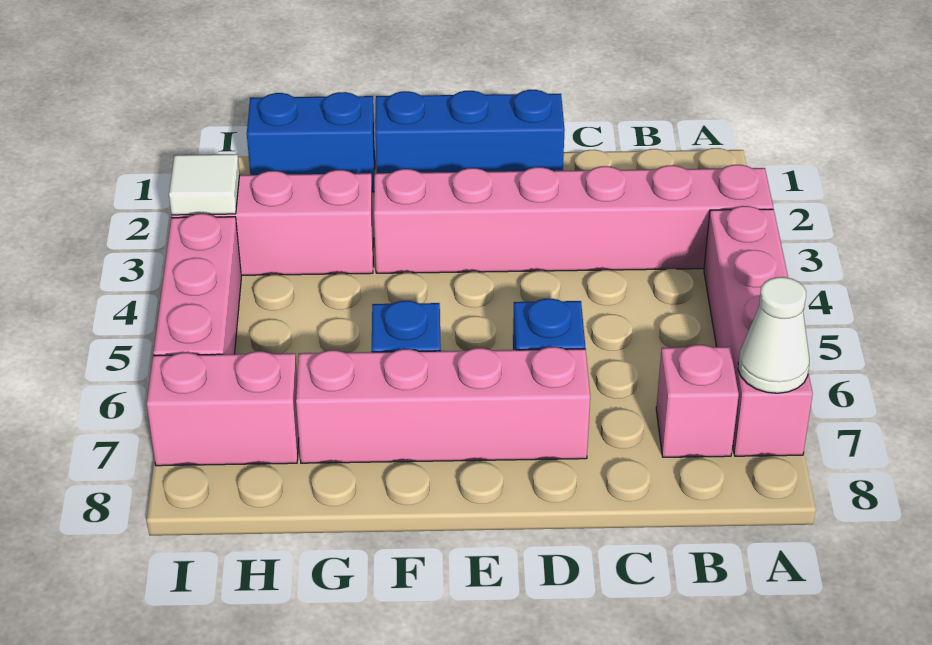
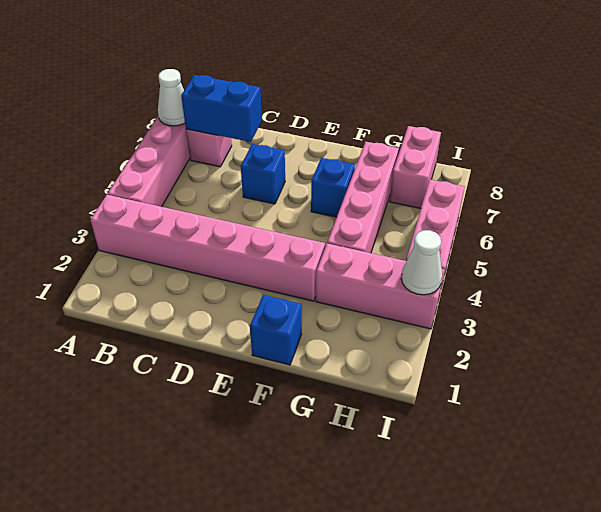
blue 1x3 brick [375,90,565,173] -> blue 1x1 brick [250,295,302,365]
pink 1x4 brick [296,347,590,463] -> pink 1x4 brick turned to [327,142,399,253]
blue 1x2 brick [247,92,375,192] -> blue 1x2 brick moved to [181,75,262,142]
pink 1x2 brick [147,351,299,466] -> pink 1x2 brick turned to [390,126,441,208]
white 1x1 tile [169,154,240,215] -> white 1x1 cone [401,230,442,295]

